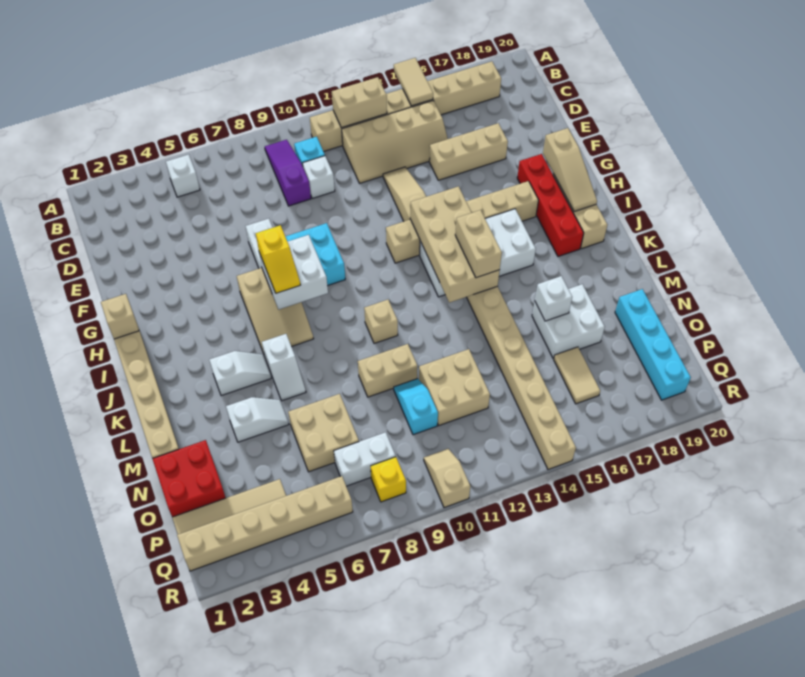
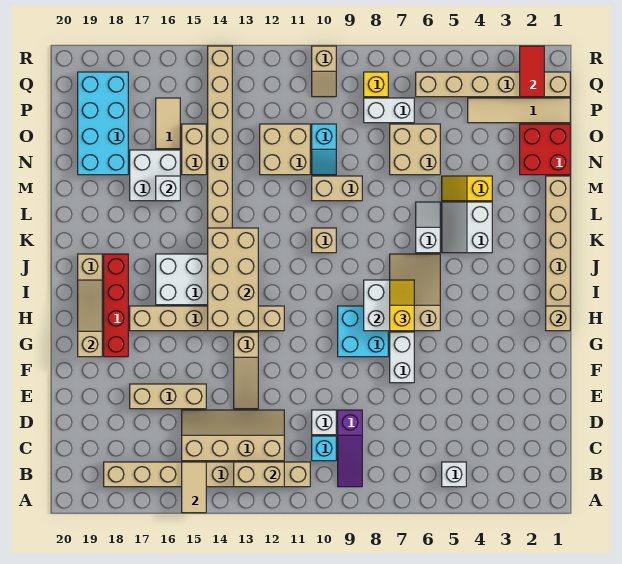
tan 1x2 brick [455,210,502,278] -> tan 1x2 brick moved to [182,124,206,175]
white 1x2 slope [209,351,271,396] -> white 2x2 slope [442,202,492,253]
white 1x2 slope [226,397,289,442] -> yellow 1x2 slope [442,176,492,201]
cyan 1x4 brick [615,289,691,400] -> cyan 2x4 brick [78,72,128,175]
none -> red 1x2 tile [520,46,544,97]

